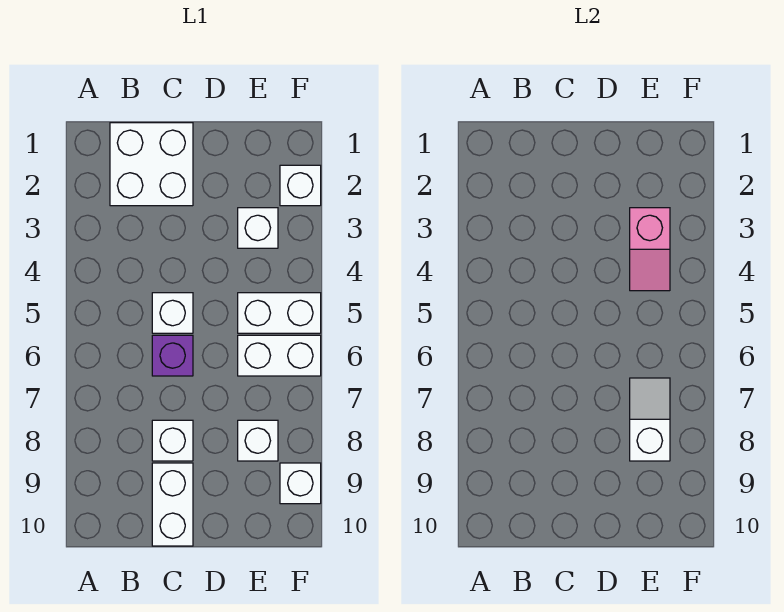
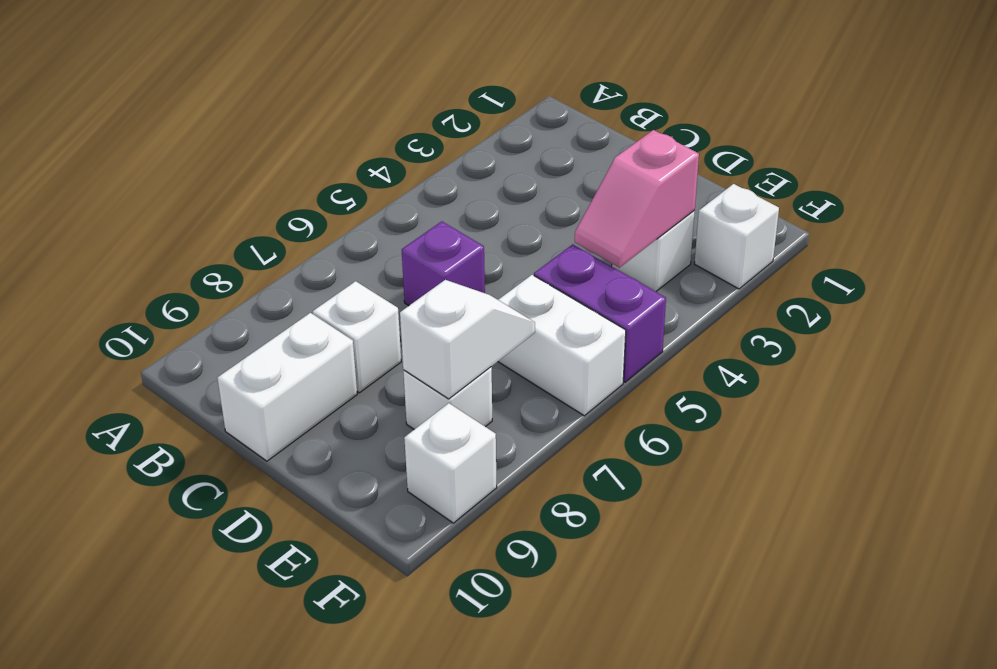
white 2x2 brick [110,123,193,206] -> none
white 1x1 brick [152,293,193,333] -> none
white 1x2 brick [238,293,321,333] -> purple 1x2 brick [534,244,666,382]

